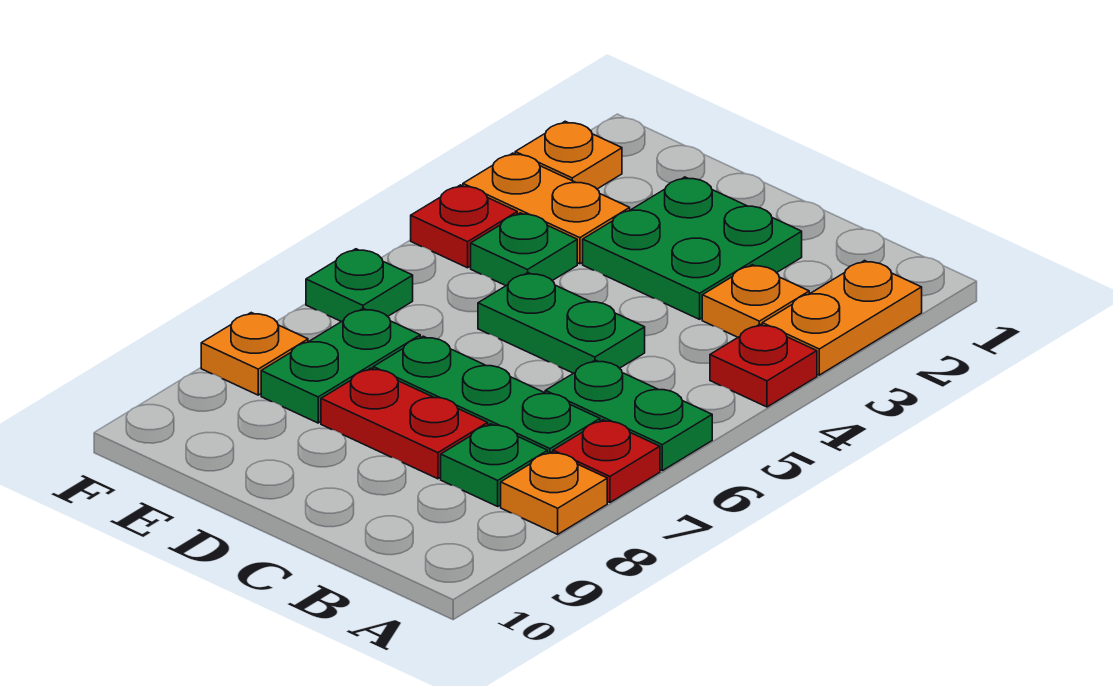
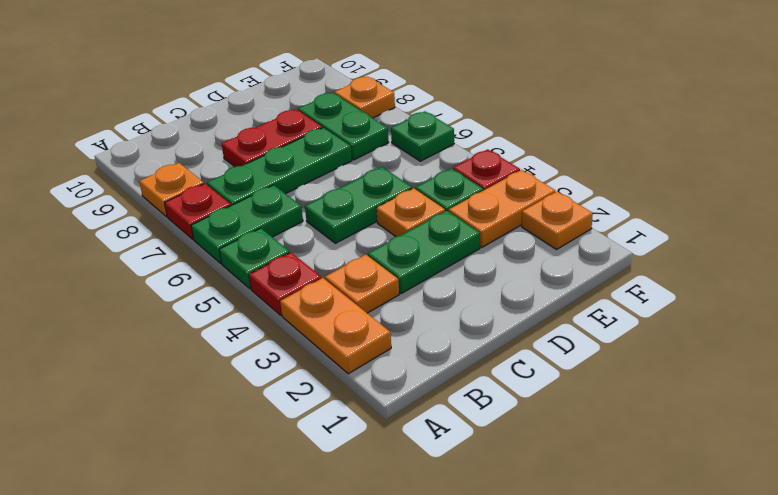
green 1x1 plate [441,424,548,506] -> green 1x1 plate moved to [219,228,290,289]
green 2x2 plate [583,177,802,319] -> green 1x2 plate [368,211,480,293]
none -> orange 1x1 plate [376,188,445,237]

